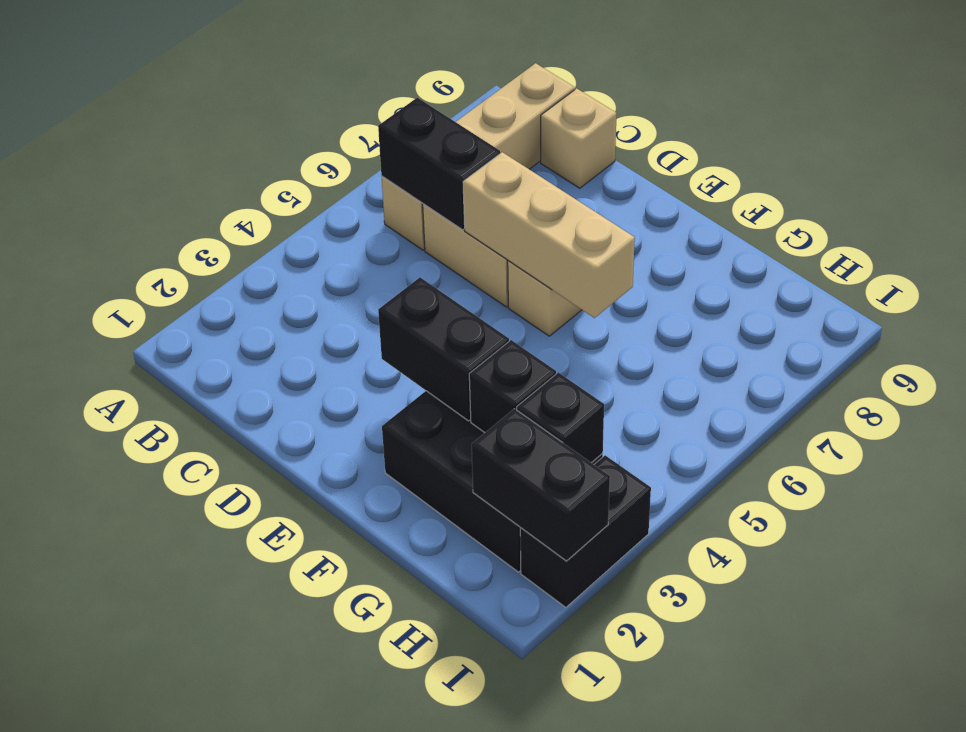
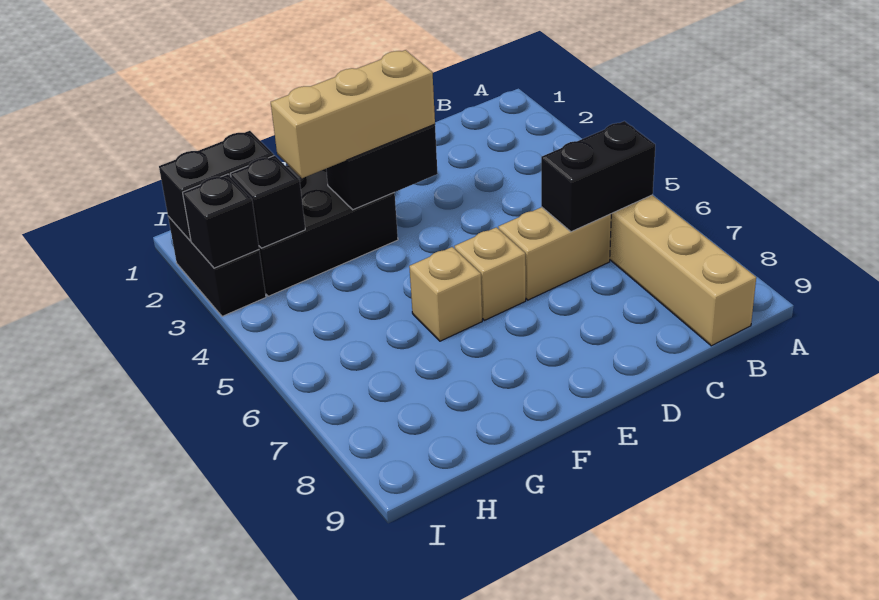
tan 1x1 brick [541,88,617,188] -> tan 1x1 brick moved to [409,247,482,341]
tan 1x3 brick [463,152,635,318] -> tan 1x3 brick moved to [271,50,435,178]
black 1x1 brick [469,340,556,433] -> black 1x1 brick moved to [183,174,259,268]

